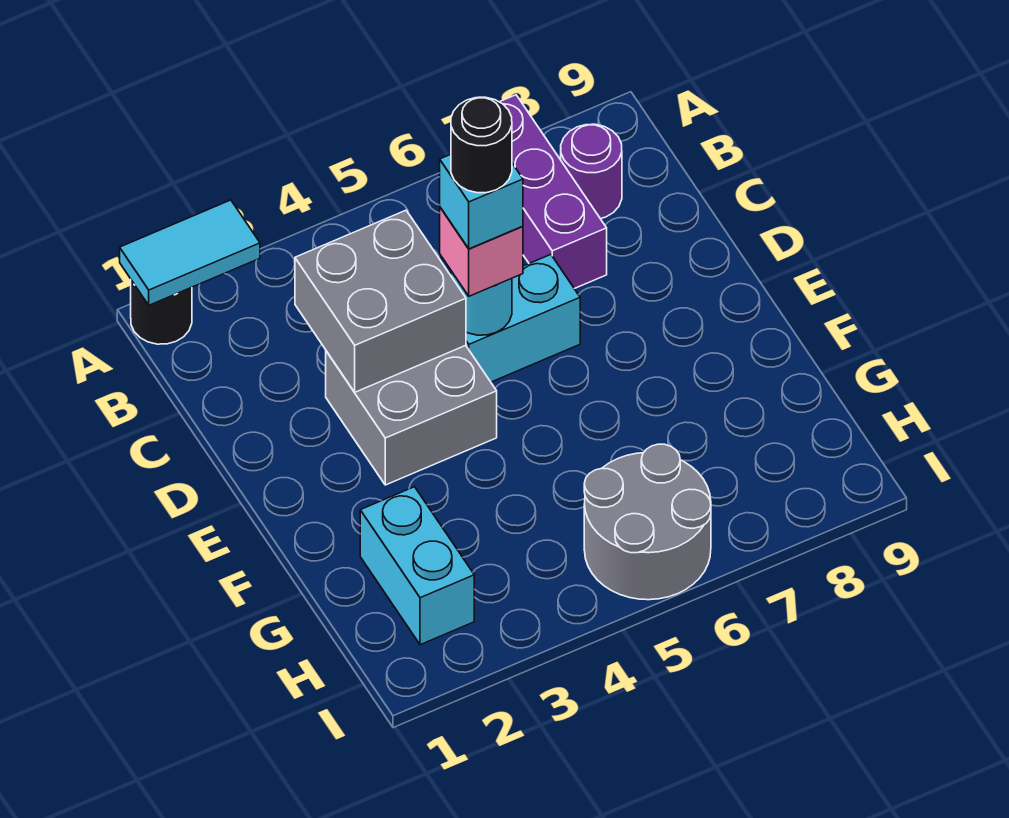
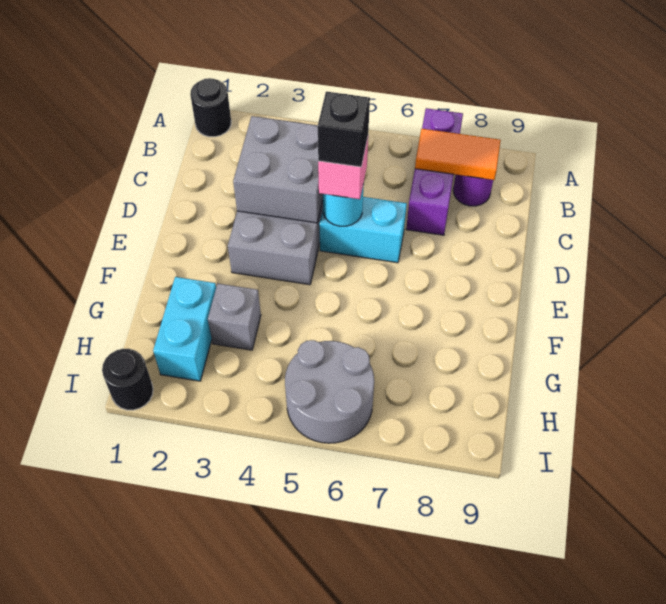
cyan 1x2 tile [120,200,260,305] -> none
none -> orange 1x2 tile [415,129,501,180]
cyan 1x1 brick [440,154,523,249] -> black 1x1 brick [318,92,370,167]
black 1x1 round brick [451,97,512,193] -> black 1x1 round brick moved to [102,349,153,410]
none -> grey 1x1 brick [208,283,261,350]

